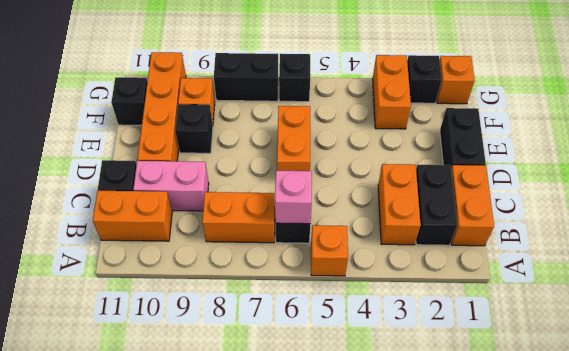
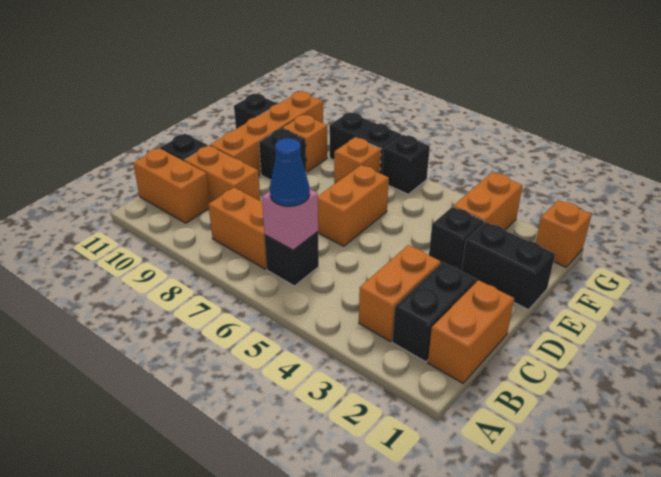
orange 1x1 brick [311,225,348,276] -> orange 1x1 brick moved to [334,138,381,184]
none -> blue 1x1 cone [270,138,310,206]
pink 1x2 brick [133,161,209,211] -> orange 1x2 brick [184,145,260,203]
black 1x2 brick [440,108,486,168] -> black 1x2 brick turned to [461,222,555,310]
black 1x1 brick [407,55,442,103] -> black 1x1 brick moved to [429,207,484,271]

